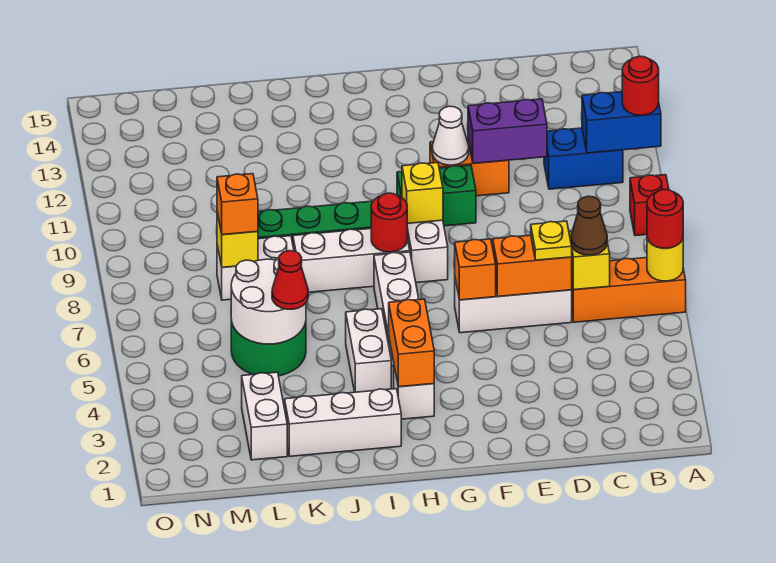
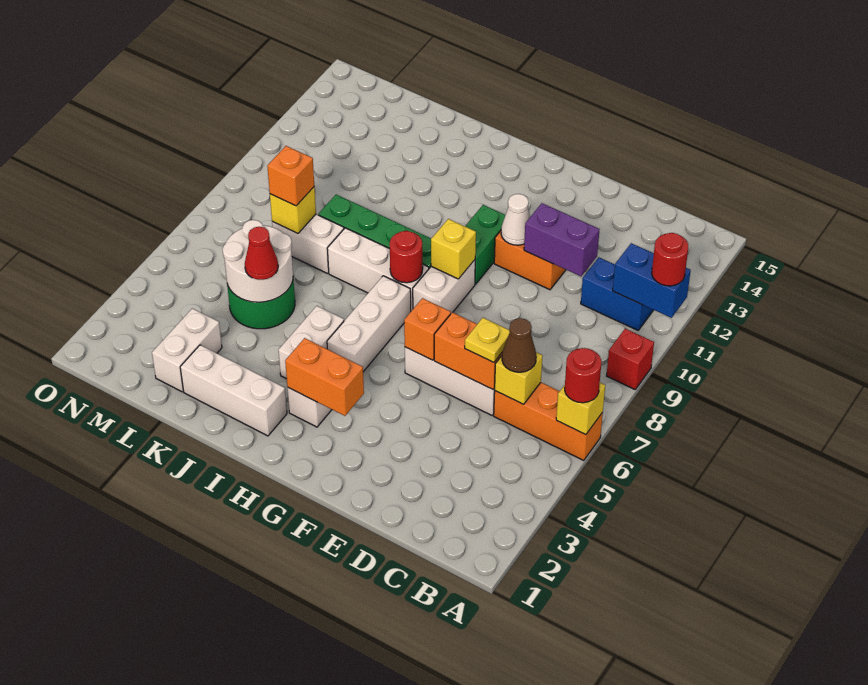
yellow 1x1 round brick [647,239,683,281] -> yellow 1x1 brick [556,383,605,435]
green 1x2 brick [397,165,476,226] -> green 1x2 brick turned to [465,205,505,284]
orange 1x2 brick [389,299,434,387] -> orange 1x2 brick turned to [285,338,364,416]

